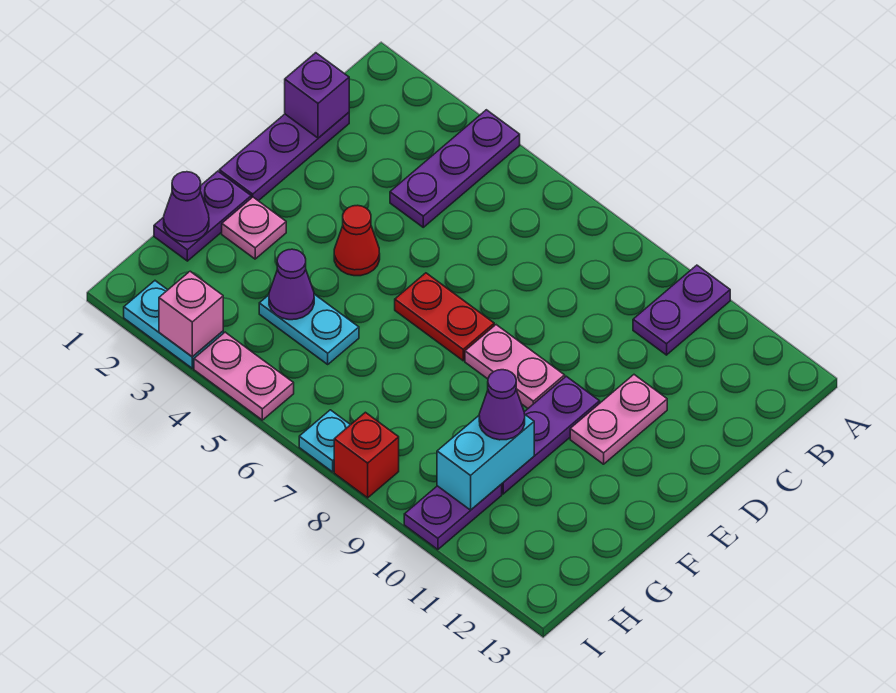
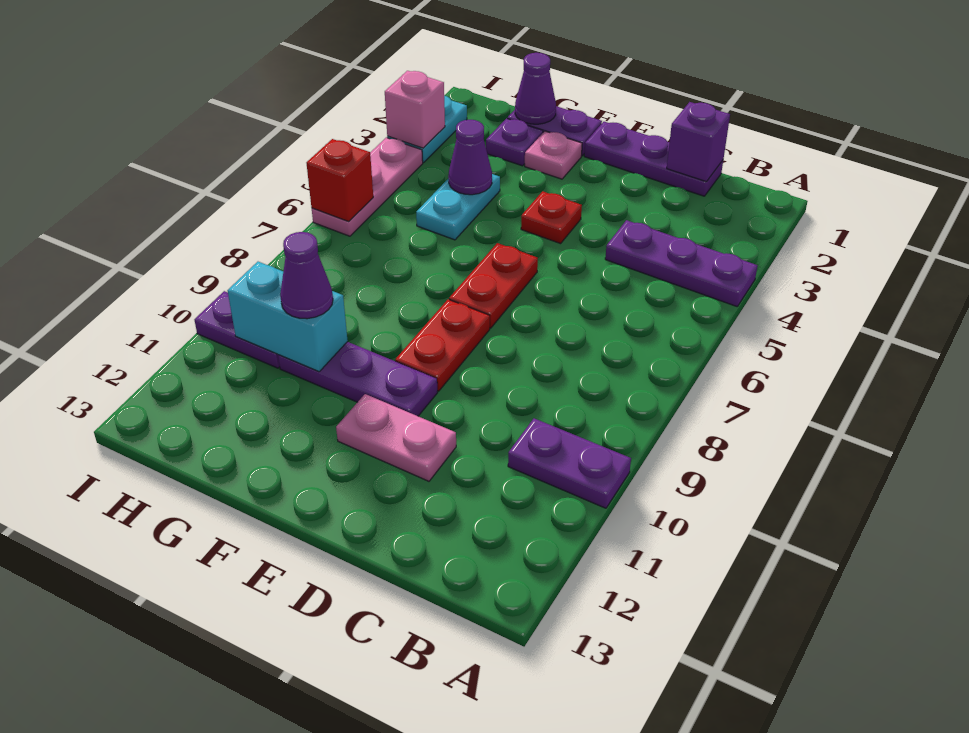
red 1x1 cone [334,205,380,276] -> red 1x1 plate [521,191,582,244]
pink 1x2 plate [465,325,565,408] -> red 1x2 plate [395,299,490,391]
none -> purple 1x1 plate [486,118,543,166]
pink 1x2 plate [194,332,294,420] -> pink 1x3 plate [312,138,423,236]
cyan 1x1 plate [299,410,350,472] -> none
red 1x1 brick [334,412,399,498] -> red 1x1 brick moved to [307,139,373,221]

